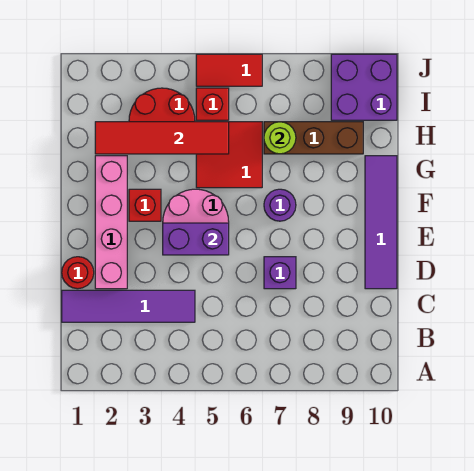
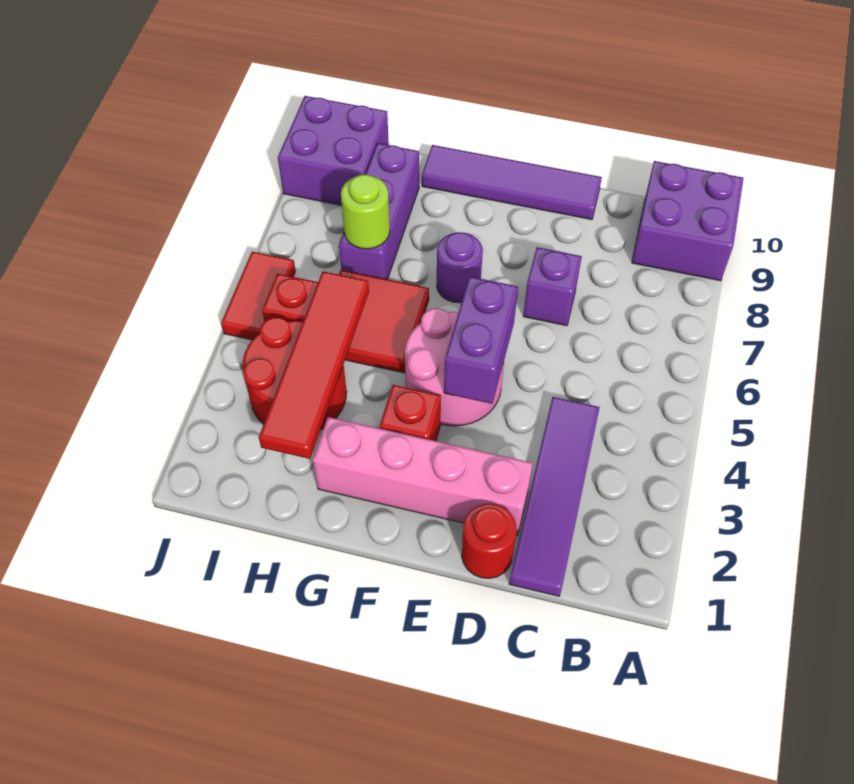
none -> purple 2x2 brick [632,161,744,281]
brown 1x3 brick [264,122,363,154] -> purple 1x3 brick [339,143,419,279]

